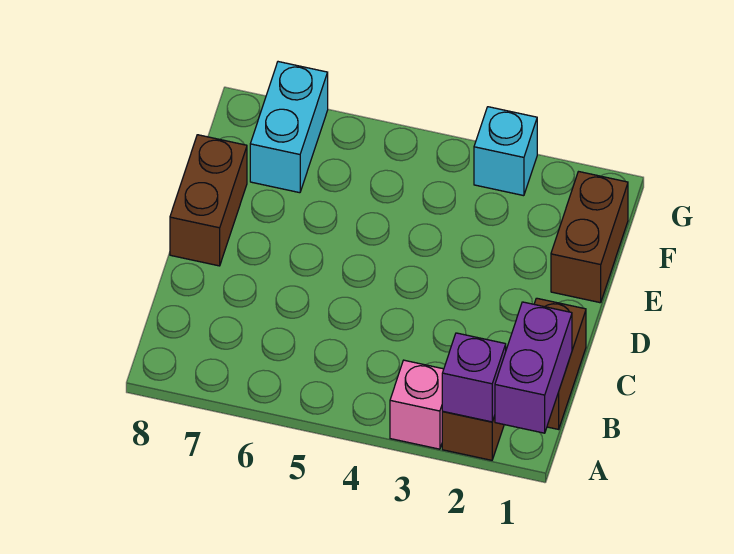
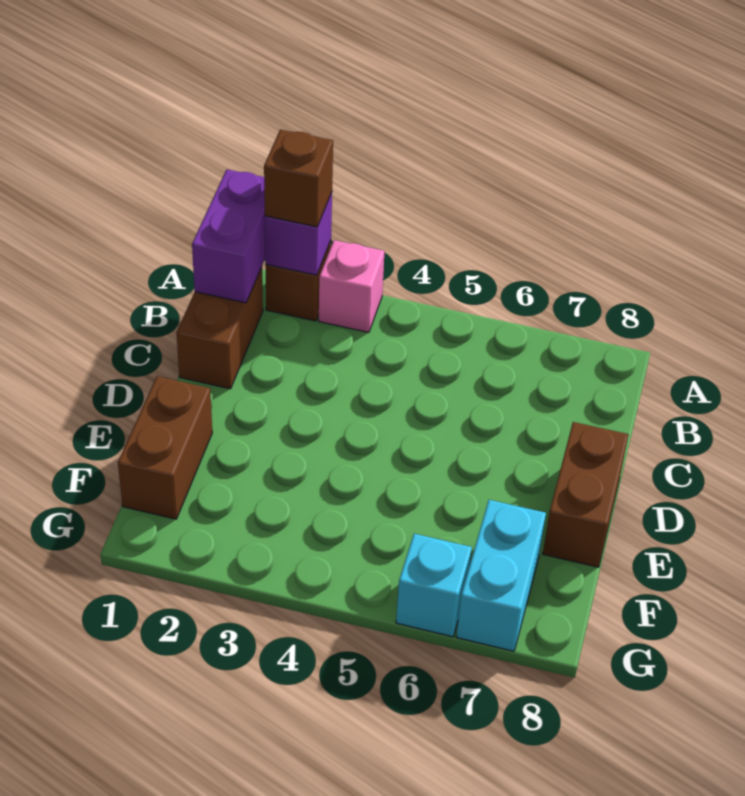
none -> brown 1x1 brick [264,129,333,227]
cyan 1x1 brick [474,107,537,196] -> cyan 1x1 brick moved to [396,534,472,637]

